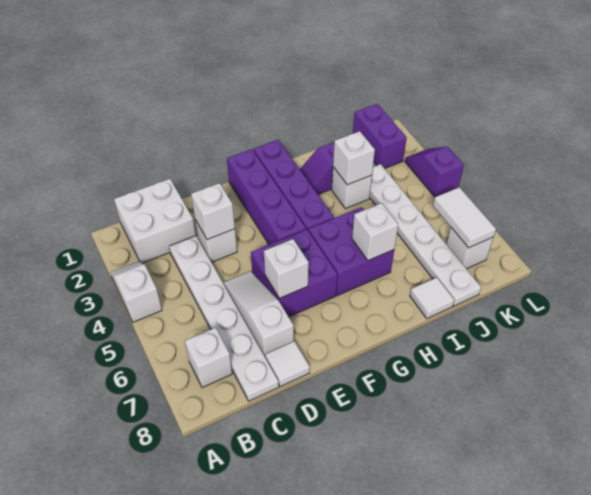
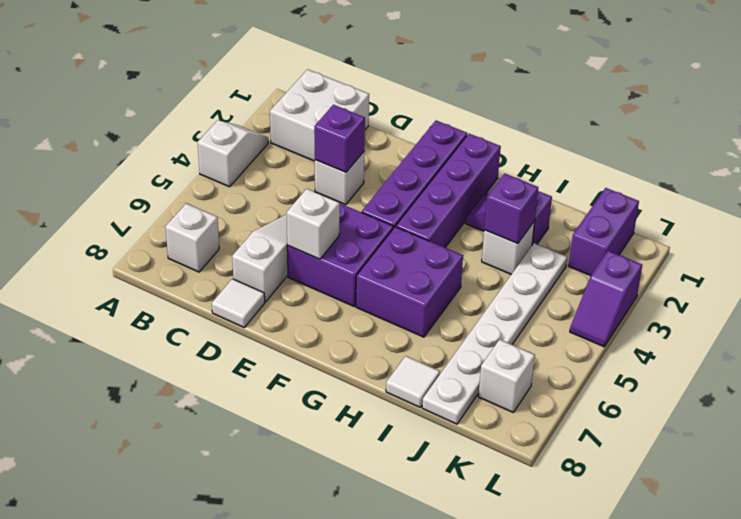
white 1x6 plate [169,236,279,401] -> none
white 1x1 brick [191,183,235,240] -> purple 1x1 brick [314,105,365,172]
white 1x1 brick [352,203,398,261] -> none
white 1x1 brick [333,131,375,185] -> purple 1x1 brick [484,174,538,244]
white 1x2 tile [433,187,496,248] -> none
purple 1x2 slope [405,146,464,197] -> purple 1x2 slope turned to [570,251,642,347]

